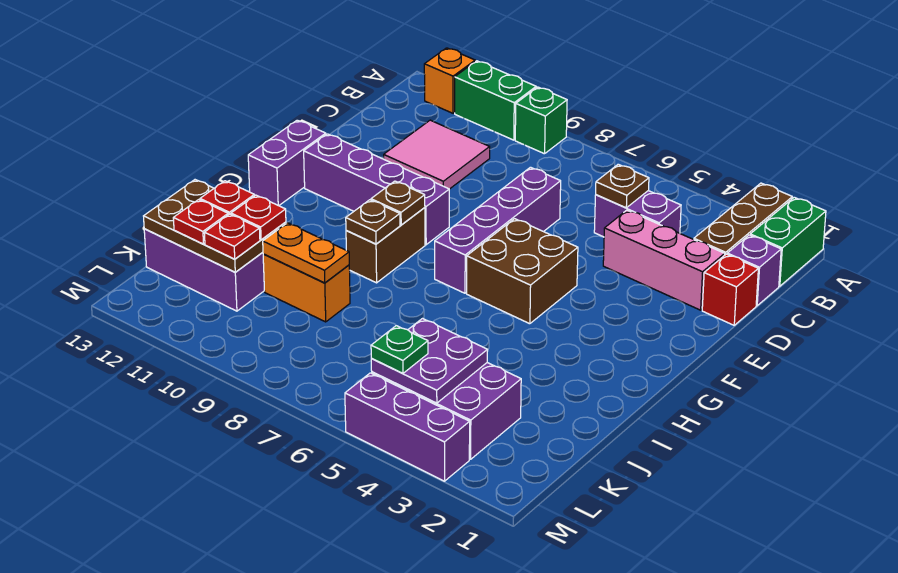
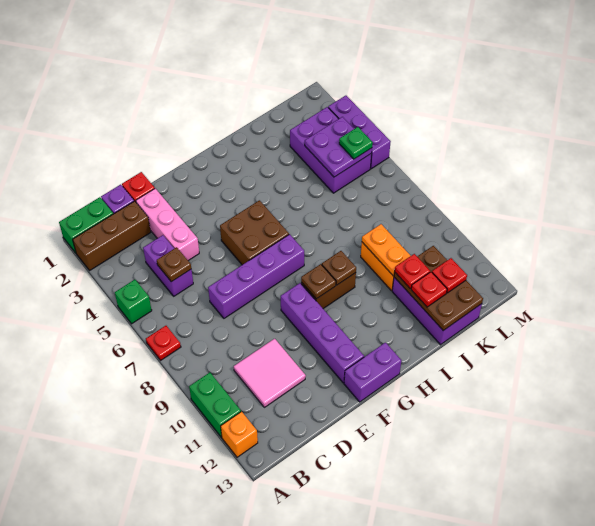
green 1x1 brick [515,87,567,154] -> green 1x1 brick moved to [115,280,152,324]
red 1x1 plate [204,214,260,259] -> red 1x1 plate moved to [146,326,181,360]

